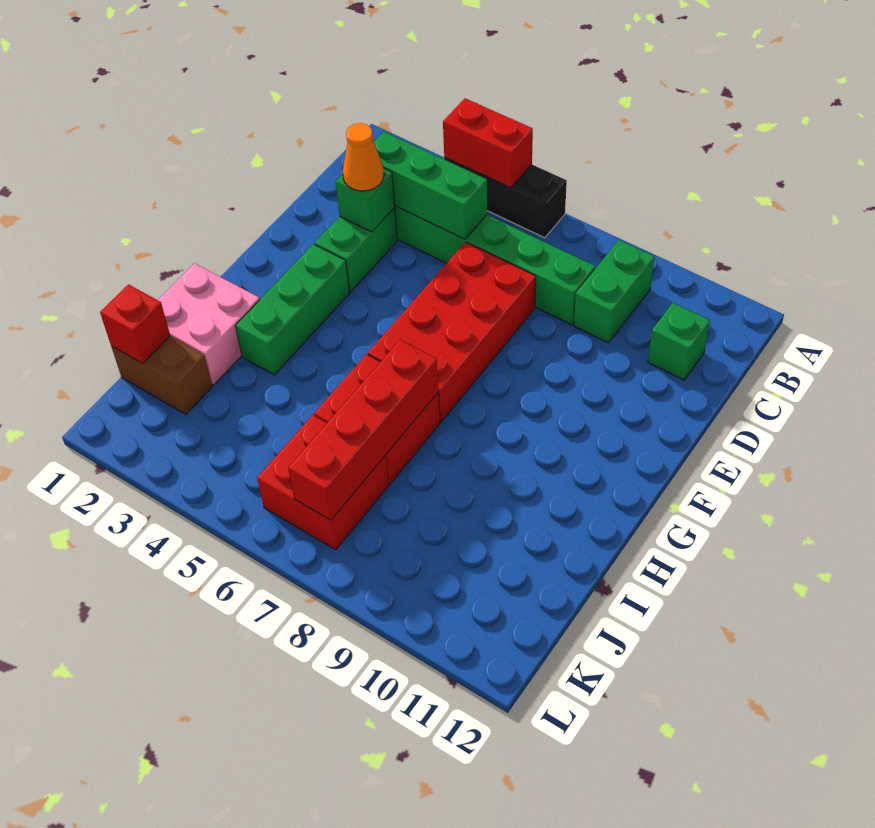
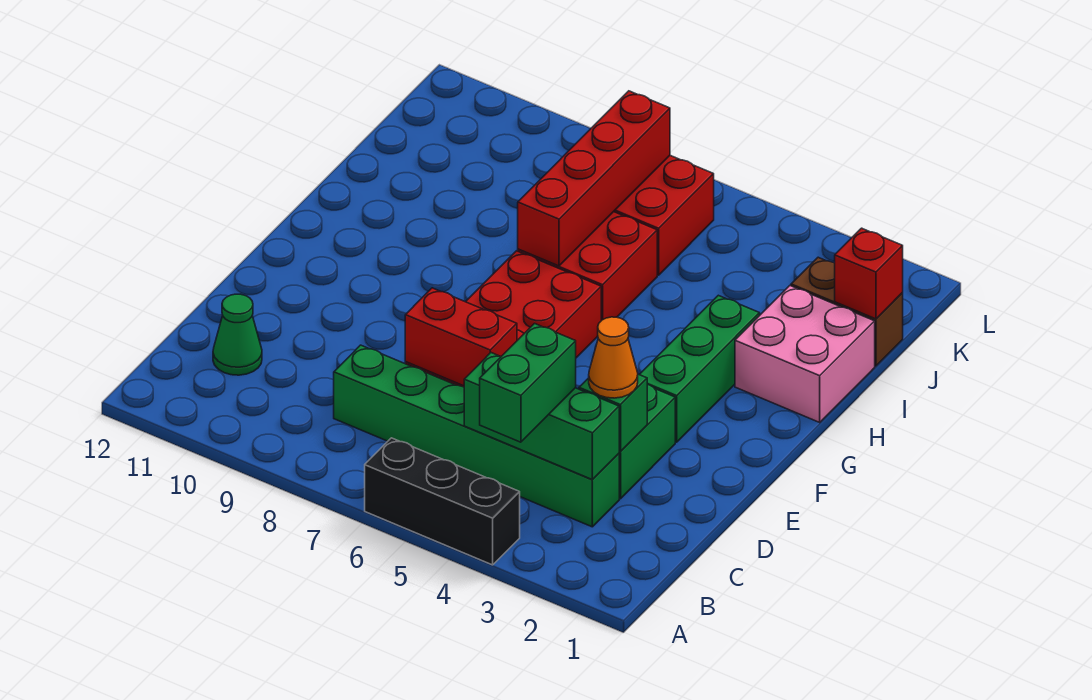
red 1x2 brick [443,99,533,188] -> red 1x2 brick moved to [405,288,517,386]
green 1x2 brick [574,240,654,343] -> green 1x2 brick moved to [480,324,576,442]
green 1x1 brick [648,303,710,380] -> green 1x1 cone [213,294,262,375]

